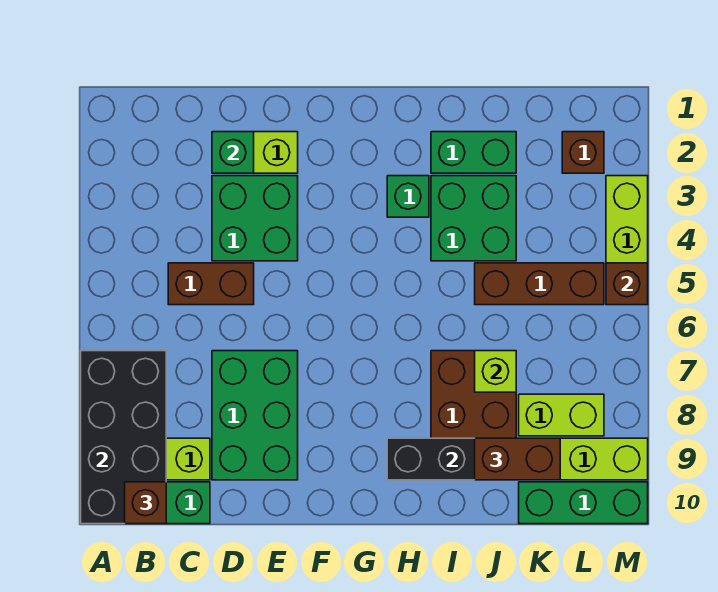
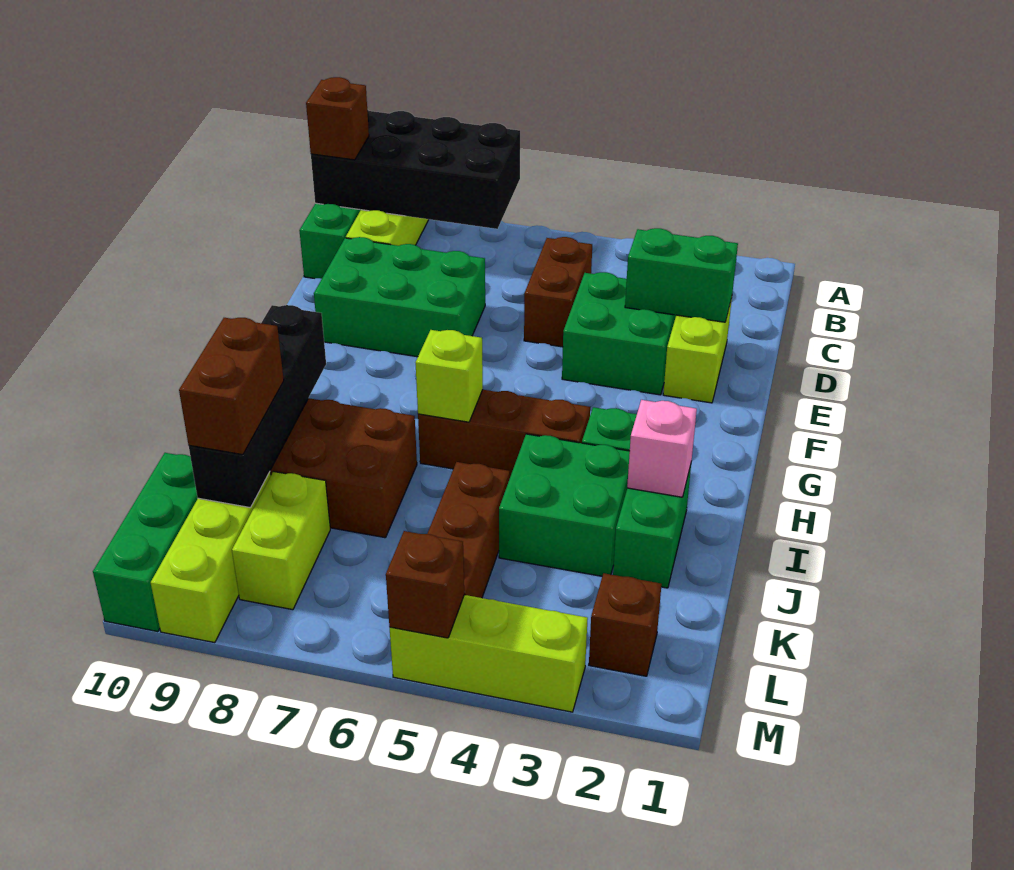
green 1x1 brick [212,132,254,173] -> green 1x2 brick [625,228,738,322]
none -> brown 1x3 brick [418,390,590,477]
none -> pink 1x1 brick [627,400,697,497]
lime 1x1 brick [475,351,516,392] -> lime 1x1 brick moved to [416,330,483,422]

